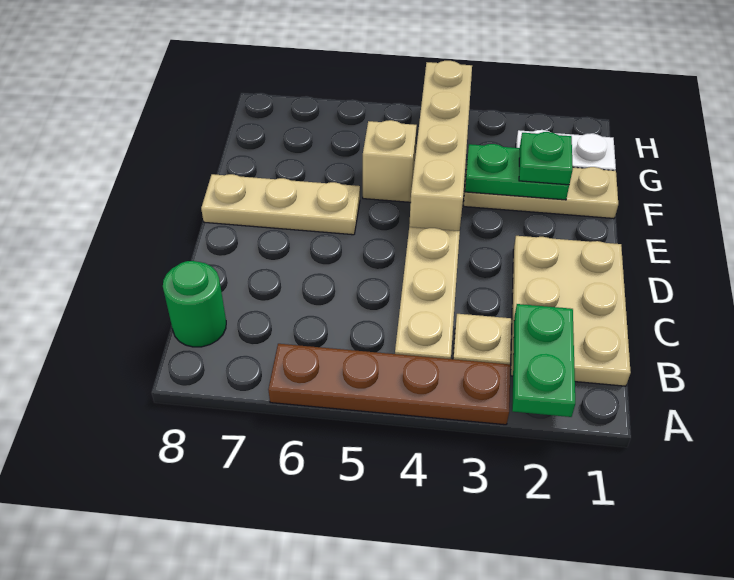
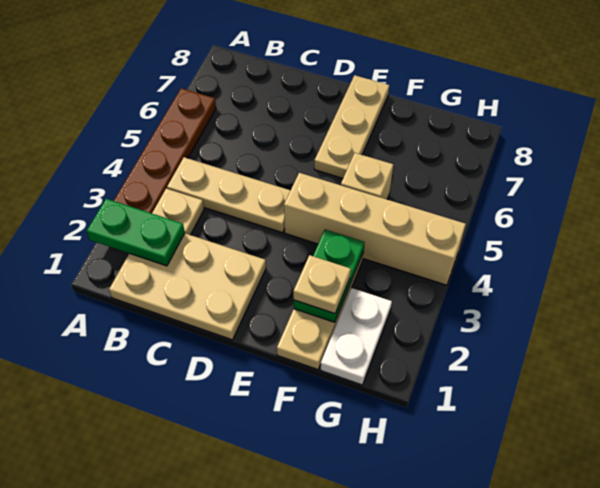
green 1x1 round brick [163,261,226,347] -> none
green 1x1 plate [519,132,573,185] -> tan 1x1 plate [293,255,351,314]

